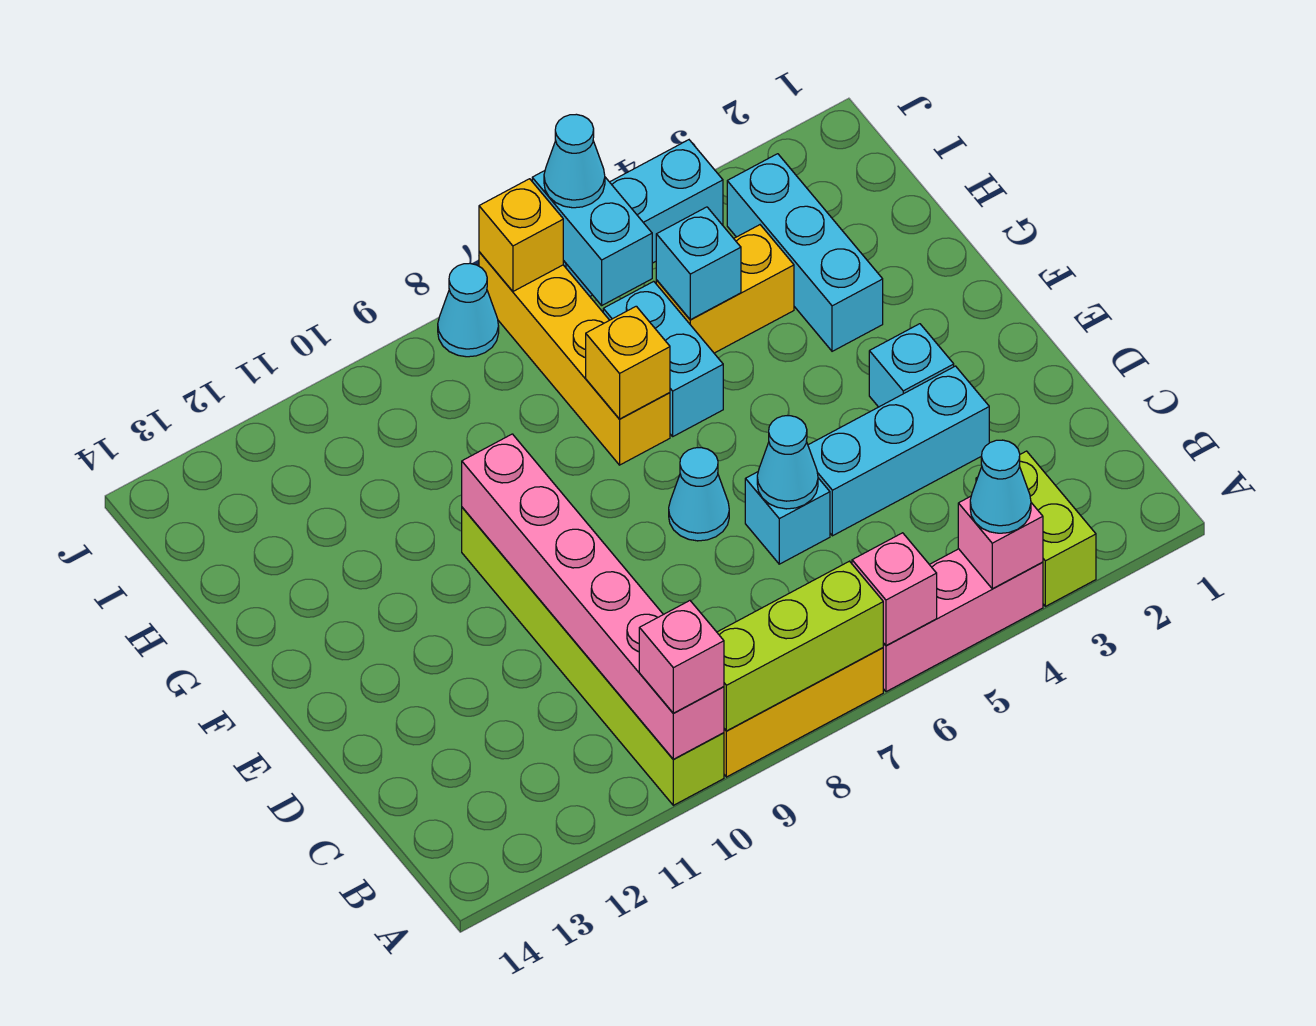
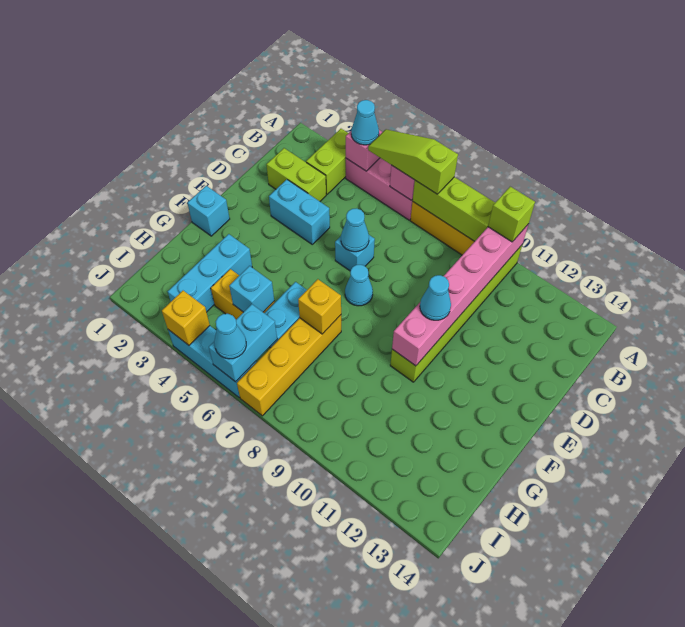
none -> lime 1x3 slope [368,129,458,194]
pink 1x1 brick [639,601,724,713] -> lime 1x1 brick [488,187,535,242]
none -> lime 1x2 brick [266,148,326,201]
cyan 1x3 brick [808,366,989,536] -> cyan 1x2 brick [269,180,330,244]
cyan 1x1 brick [869,324,954,407] -> cyan 1x1 brick moved to [187,186,230,236]
yellow 1x1 brick [479,179,563,291] -> yellow 1x1 brick moved to [162,291,210,345]
cyan 1x1 cone [438,264,499,357] -> cyan 1x1 cone moved to [420,275,451,320]

